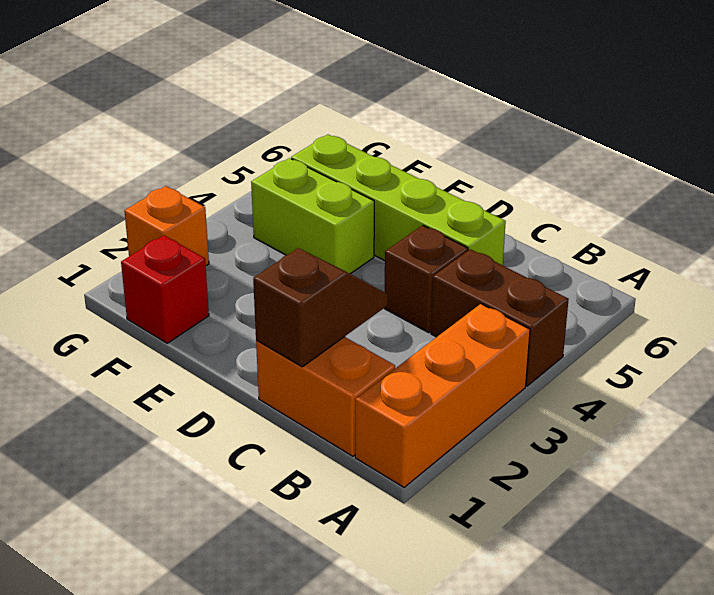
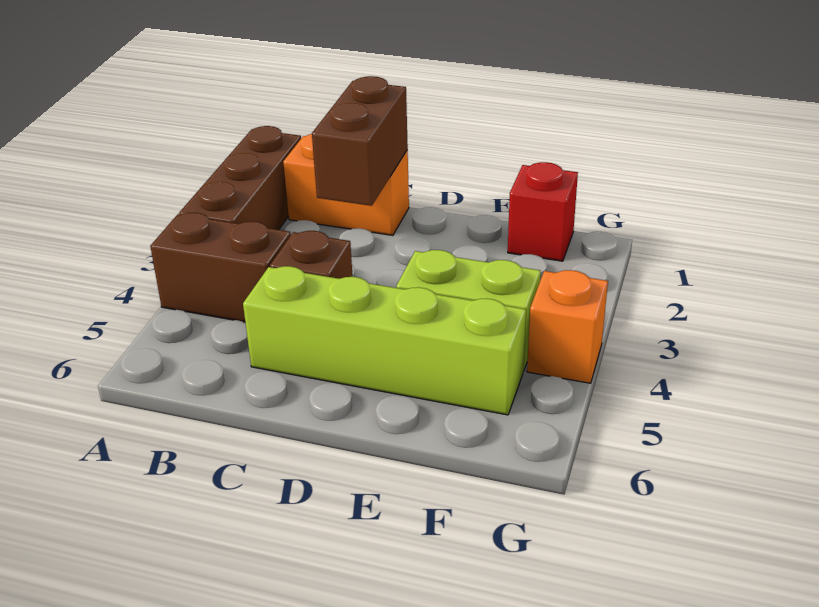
orange 1x3 brick [355,304,530,488] -> brown 1x3 brick [179,126,301,230]
brown 1x2 slope [253,248,388,367] -> brown 1x2 brick [312,76,408,206]
orange 1x1 brick [124,186,209,266] -> orange 1x1 brick moved to [527,270,608,383]

